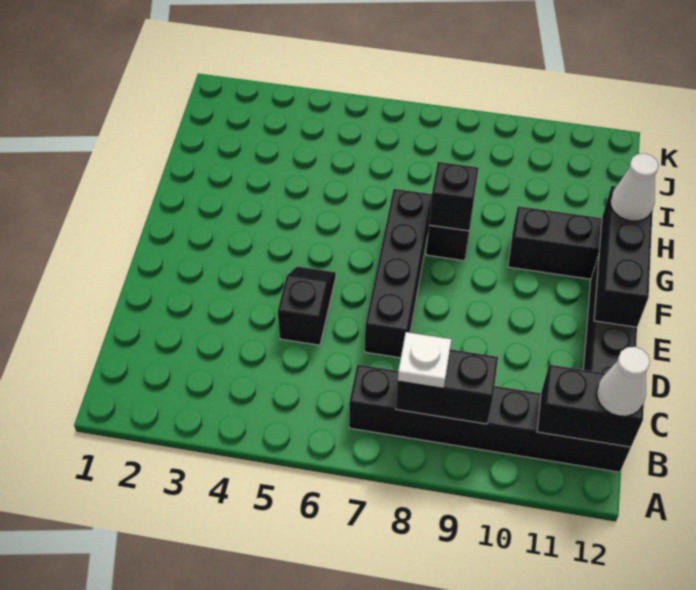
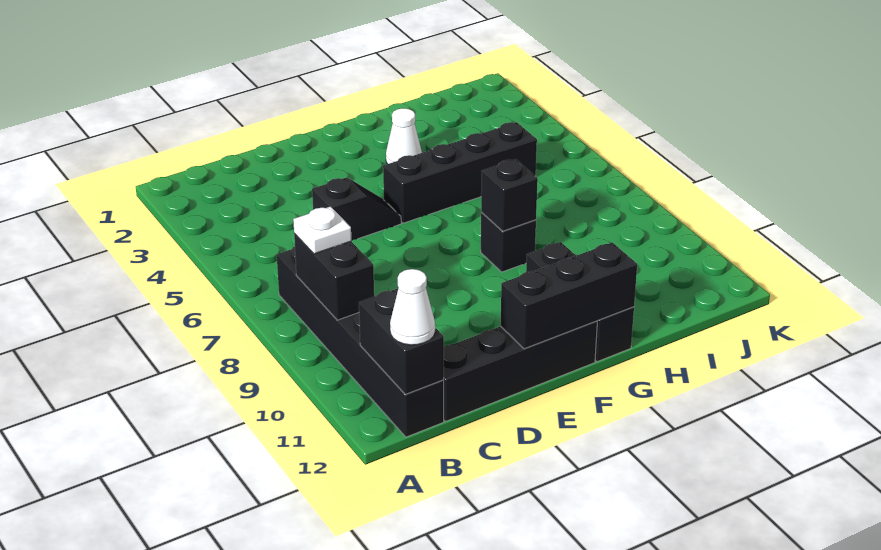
black 1x4 brick [365,189,432,358] -> black 1x4 brick moved to [383,122,537,223]
white 1x1 cone [610,154,658,221] -> white 1x1 cone moved to [386,108,422,164]

